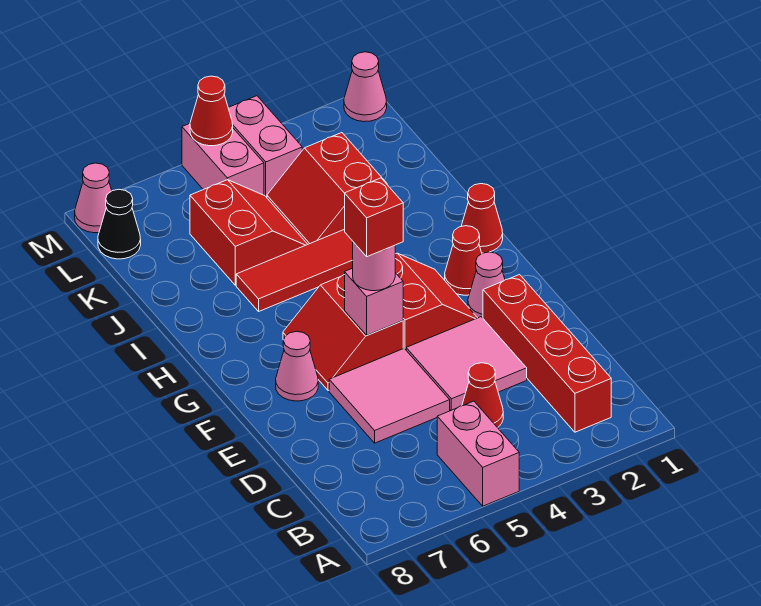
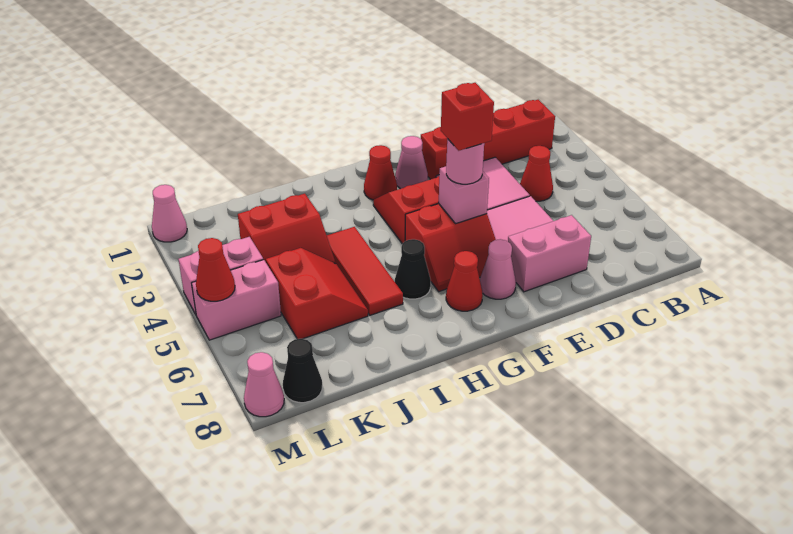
pink 1x2 brick [437,401,519,506] -> pink 1x2 brick moved to [508,215,591,292]
red 1x1 cone [462,184,503,253] -> red 1x1 cone moved to [446,251,483,311]
none -> black 1x1 cone [395,239,431,299]
red 2x2 slope [190,180,308,285] -> red 2x2 slope turned to [266,248,368,339]

